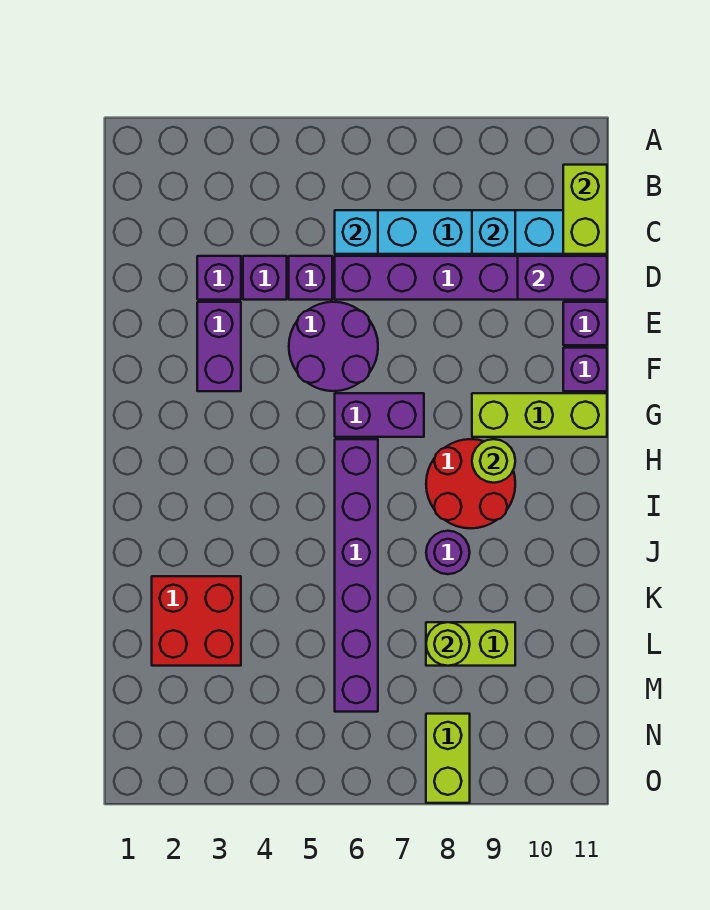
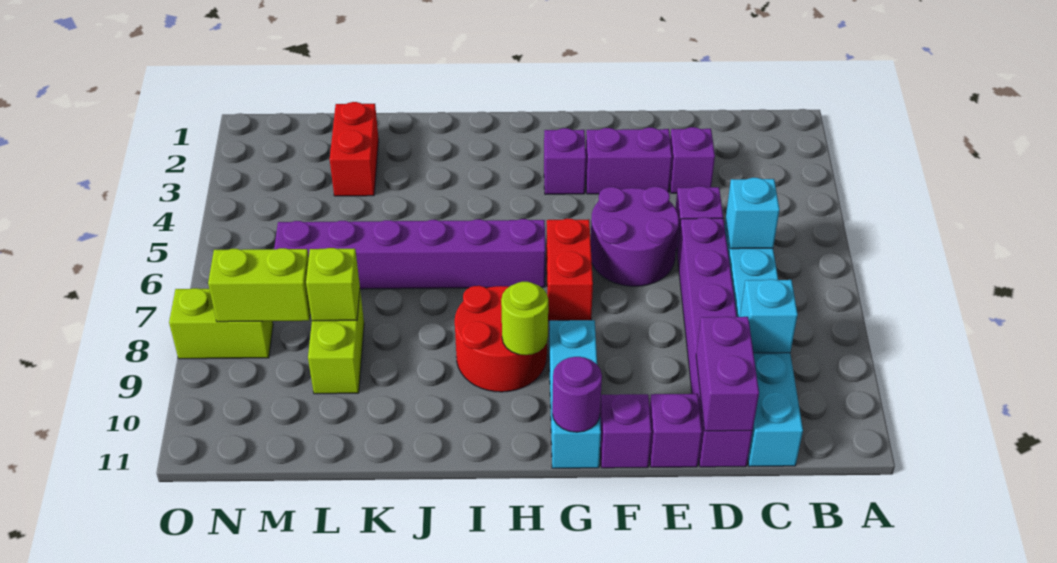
lime 1x2 brick [563,165,607,254] -> lime 1x2 brick moved to [208,248,311,322]
purple 1x1 brick [243,256,287,300] -> purple 1x1 brick moved to [544,128,586,194]
purple 1x2 brick [335,393,424,437] -> red 1x2 brick [546,219,593,321]
lime 1x3 brick [472,393,607,437] -> cyan 1x3 brick [549,320,601,468]
purple 1x1 round brick [426,531,470,574] -> purple 1x1 round brick moved to [552,357,602,432]
red 2x2 brick [152,576,241,666] -> red 1x2 brick [330,102,379,196]
lime 1x1 round brick [426,622,470,666] -> lime 1x1 brick [306,248,360,321]

